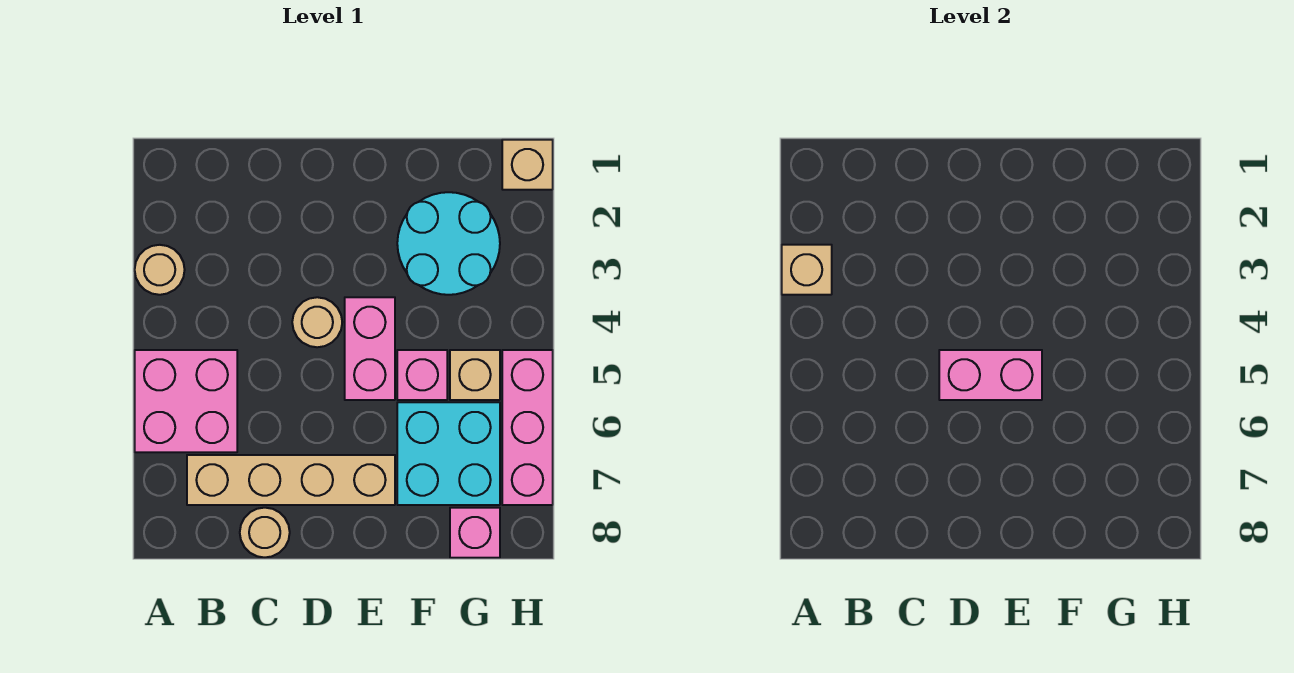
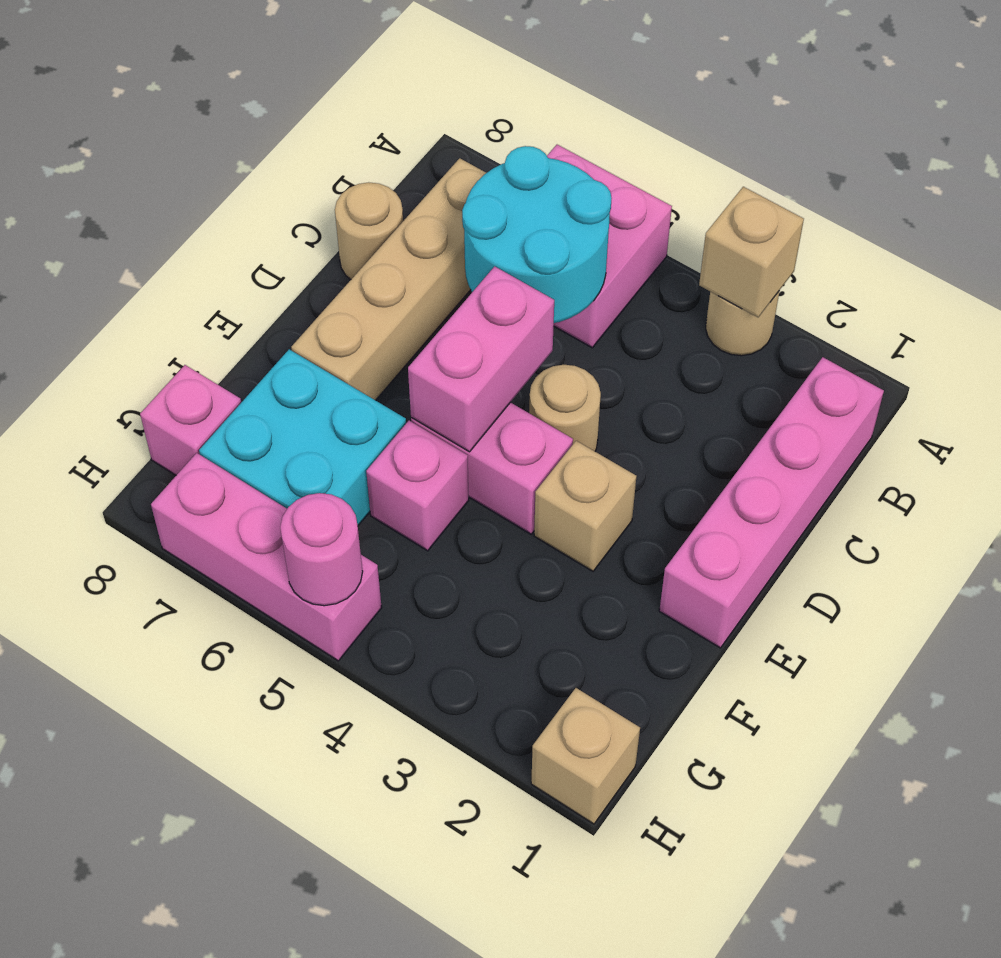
none -> pink 1x4 brick [659,357,884,648]
cyan 2x2 round brick [397,192,500,295] -> cyan 2x2 round brick moved to [462,146,612,323]
tan 1x1 brick [450,350,500,400] -> tan 1x1 brick moved to [534,441,636,571]
none -> pink 1x1 round brick [280,493,363,606]

